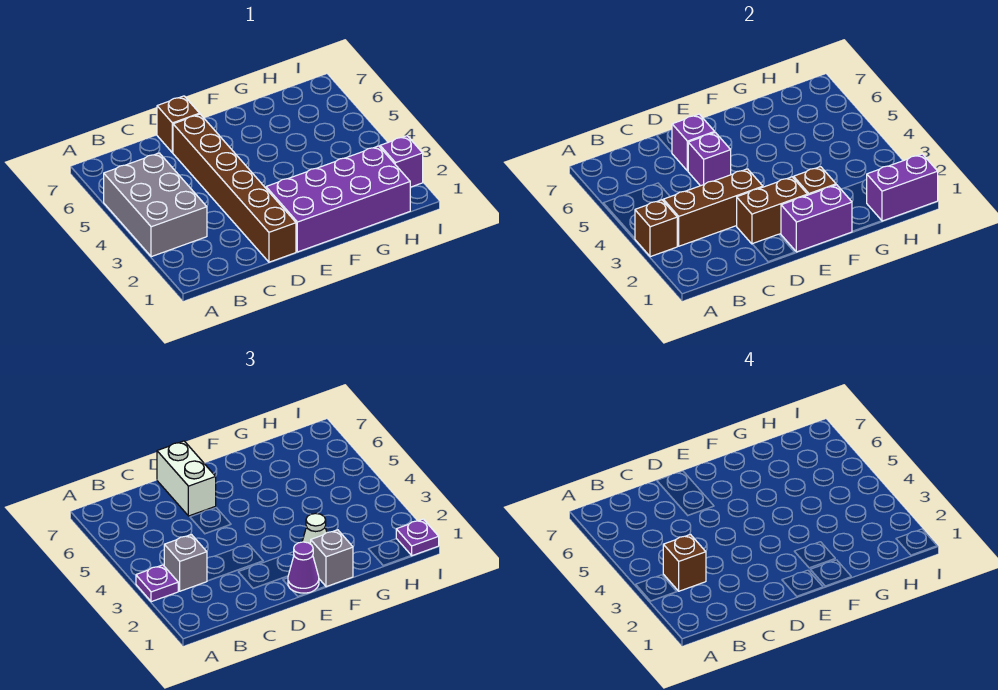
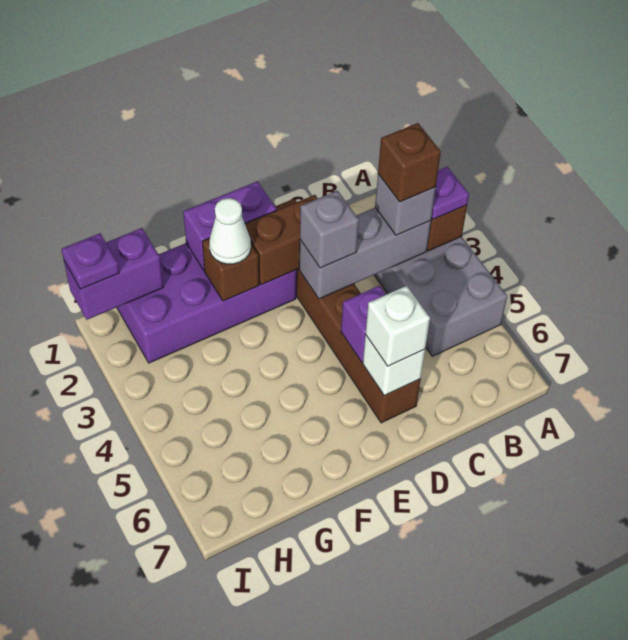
brown 1x3 brick [663,169,763,246] -> grey 1x3 brick [299,208,431,299]
purple 1x1 brick [672,114,715,171] -> white 1x1 brick [363,335,425,396]
white 1x2 brick [157,441,216,516] -> white 1x1 brick [365,286,430,366]
brown 1x1 brick [157,96,200,153] -> none
purple 1x1 cone [288,542,319,593] -> none
grey 1x1 brick [311,530,353,587] -> grey 1x1 brick moved to [300,191,359,268]
purple 1x1 brick [380,136,423,187] -> none

